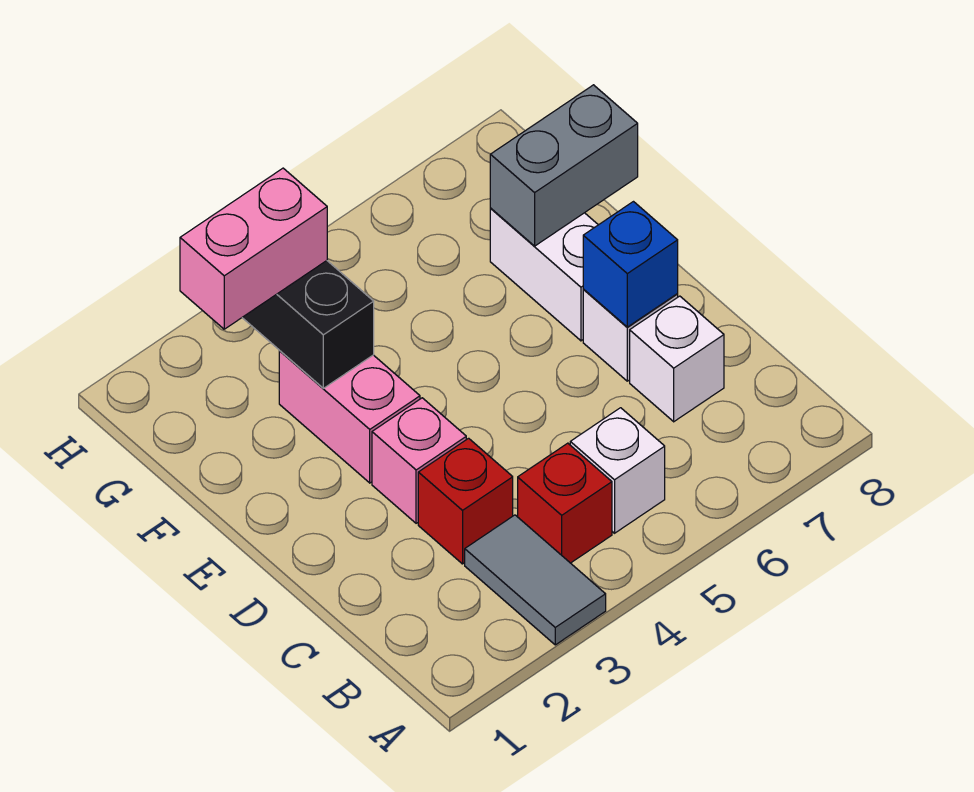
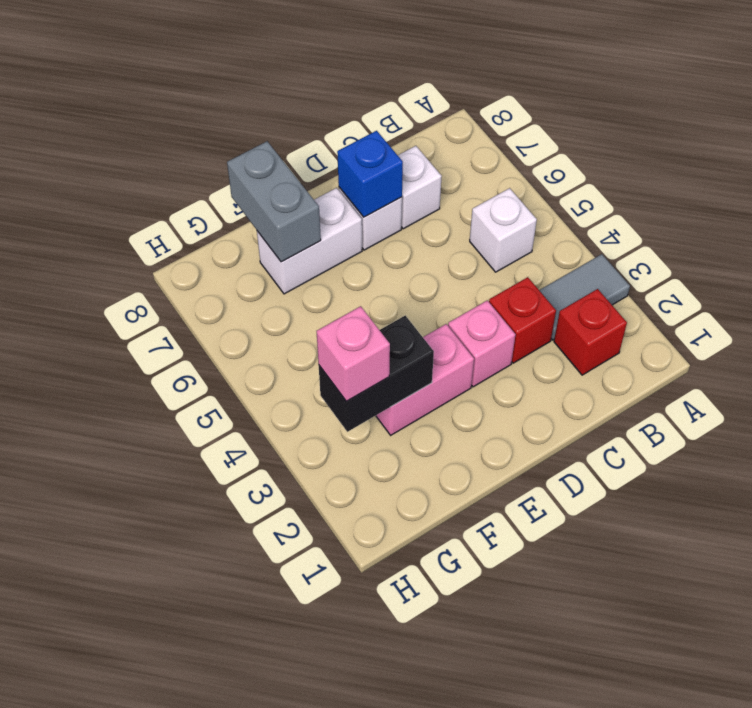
red 1x1 brick [518,443,612,563] -> red 1x1 brick moved to [554,289,627,375]
pink 1x2 brick [180,168,327,329] -> pink 1x1 brick [316,306,390,401]

